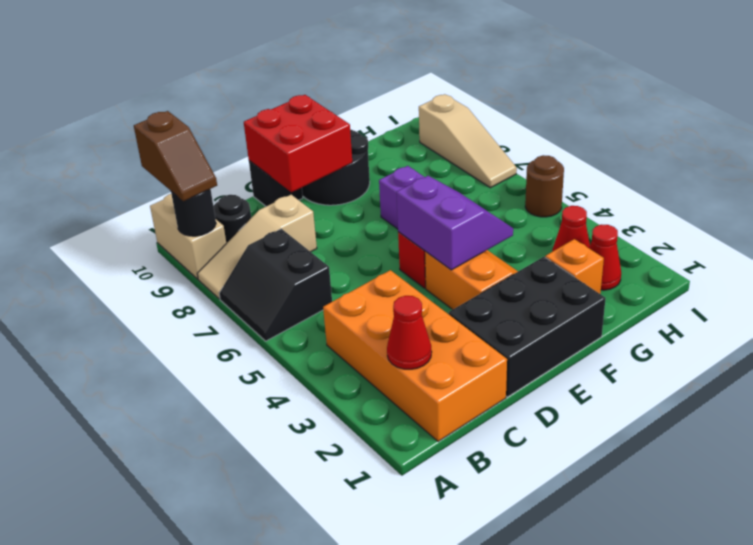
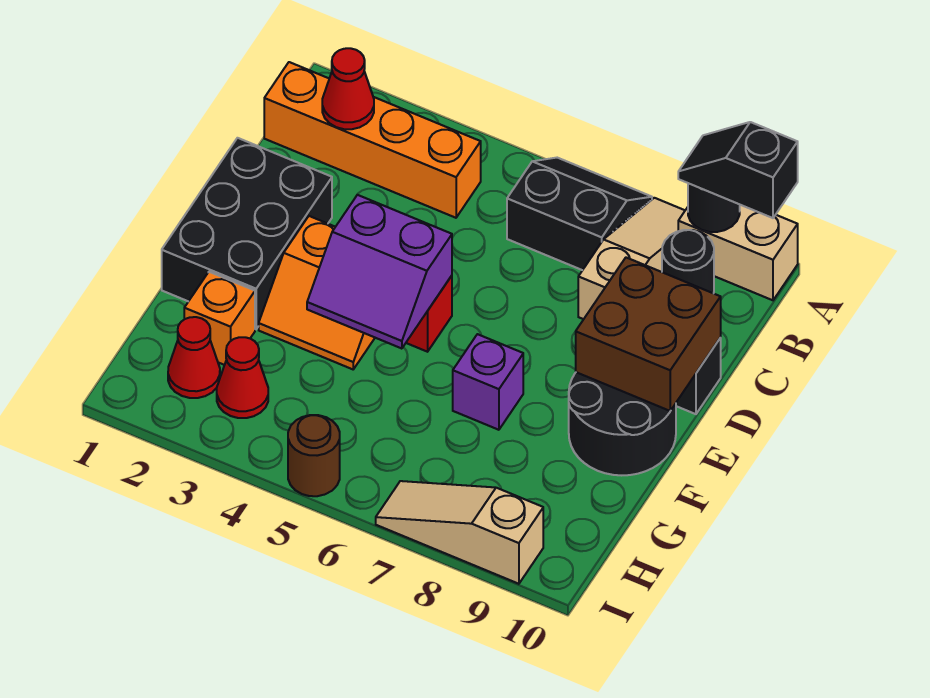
brown 1x2 slope [134,111,217,201] -> black 1x2 slope [678,122,798,218]
orange 2x4 brick [323,270,507,442] -> orange 1x4 brick [264,62,481,218]
red 2x2 brick [244,95,352,192] -> brown 2x2 brick [576,258,721,411]

